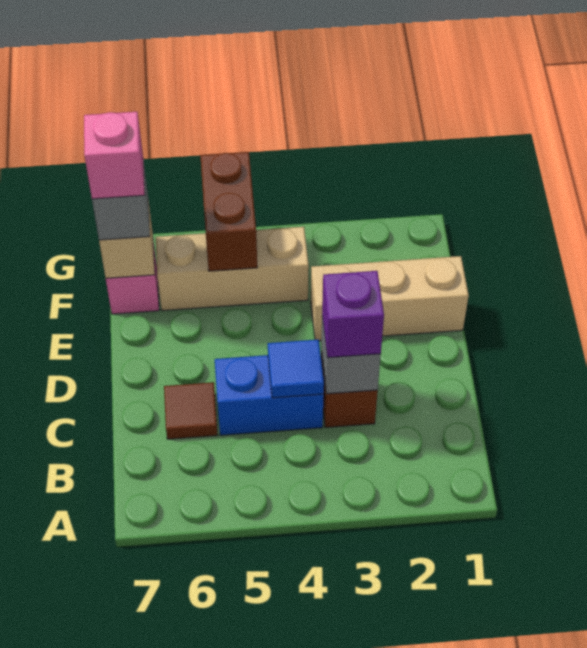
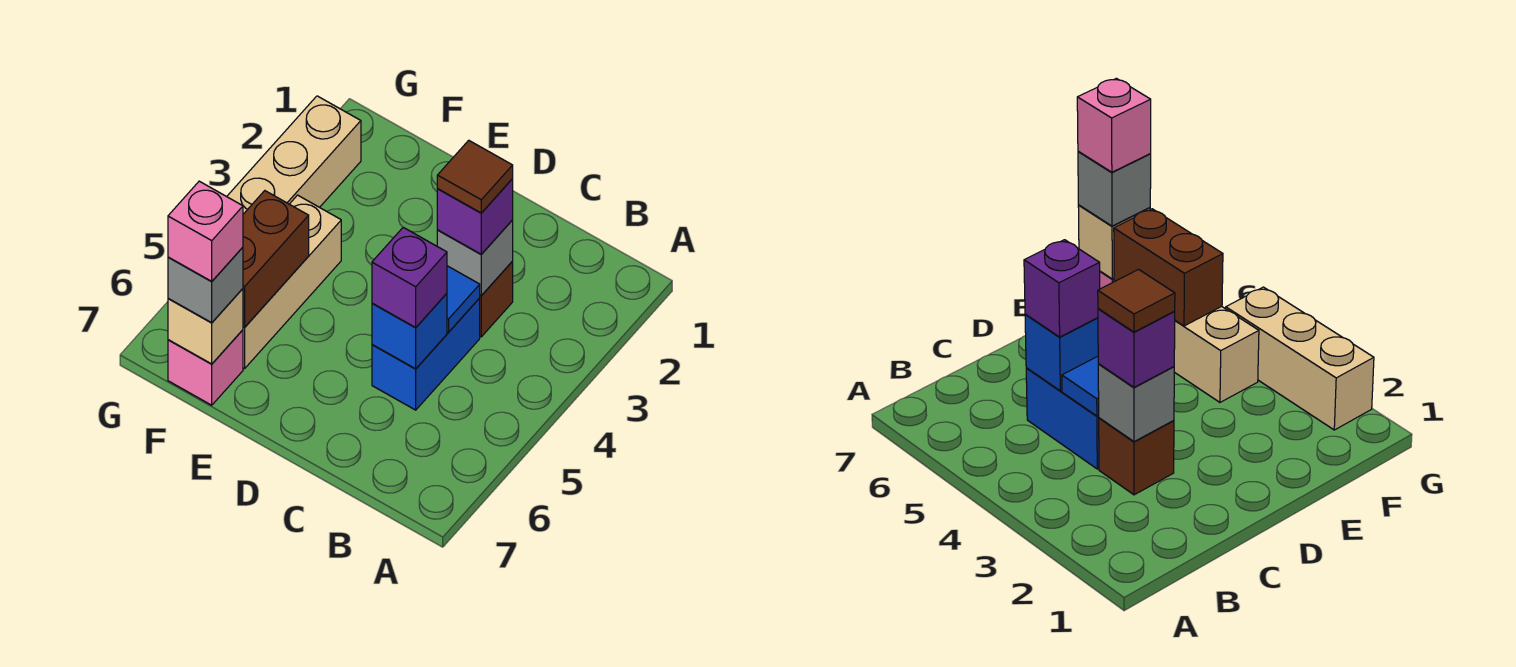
none -> blue 1x1 brick [372,293,447,369]
none -> purple 1x1 brick [372,227,447,328]
brown 1x1 tile [164,382,217,439] -> brown 1x1 tile moved to [437,140,513,213]
tan 1x3 brick [311,256,469,341] -> tan 1x3 brick moved to [227,96,361,214]
brown 1x2 brick [200,152,257,271] -> brown 1x2 brick turned to [243,191,309,328]

